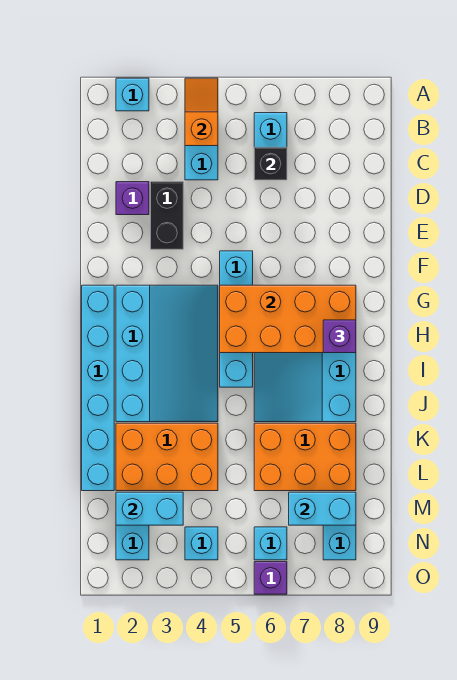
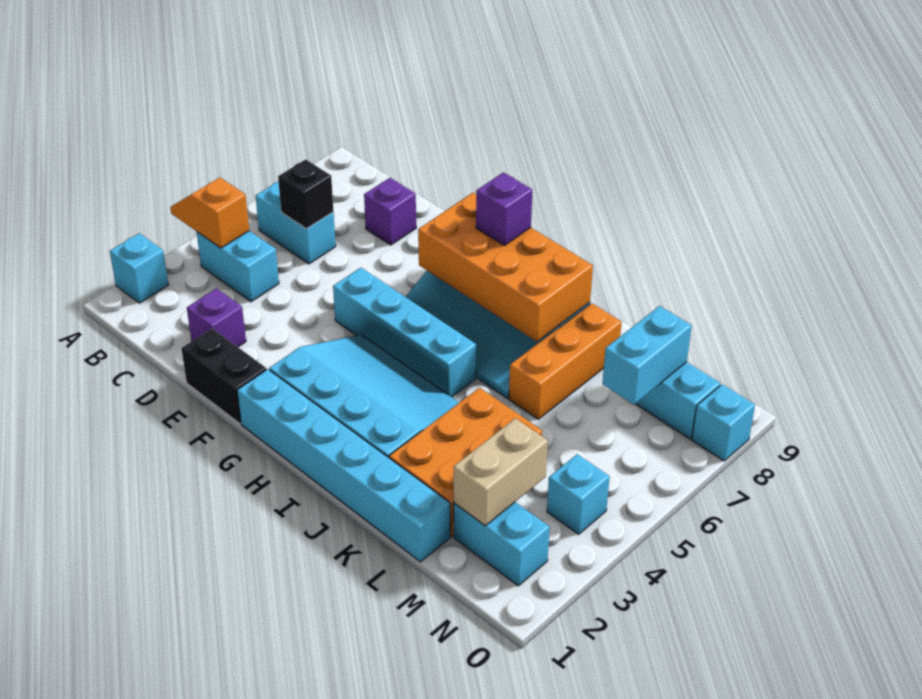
black 1x2 brick [151,182,183,249] -> black 1x2 brick moved to [181,328,266,424]
orange 2x4 brick [220,285,356,353] -> orange 2x4 brick turned to [418,193,593,342]
orange 2x3 brick [254,423,356,491] -> orange 1x3 brick [509,303,622,419]
cyan 1x2 brick [116,492,183,525] -> tan 1x2 brick [454,418,548,526]
cyan 1x1 brick [254,527,287,560] -> cyan 1x1 brick moved to [692,384,755,461]
purple 1x1 brick [254,562,287,594] -> purple 1x1 brick moved to [364,178,416,245]

